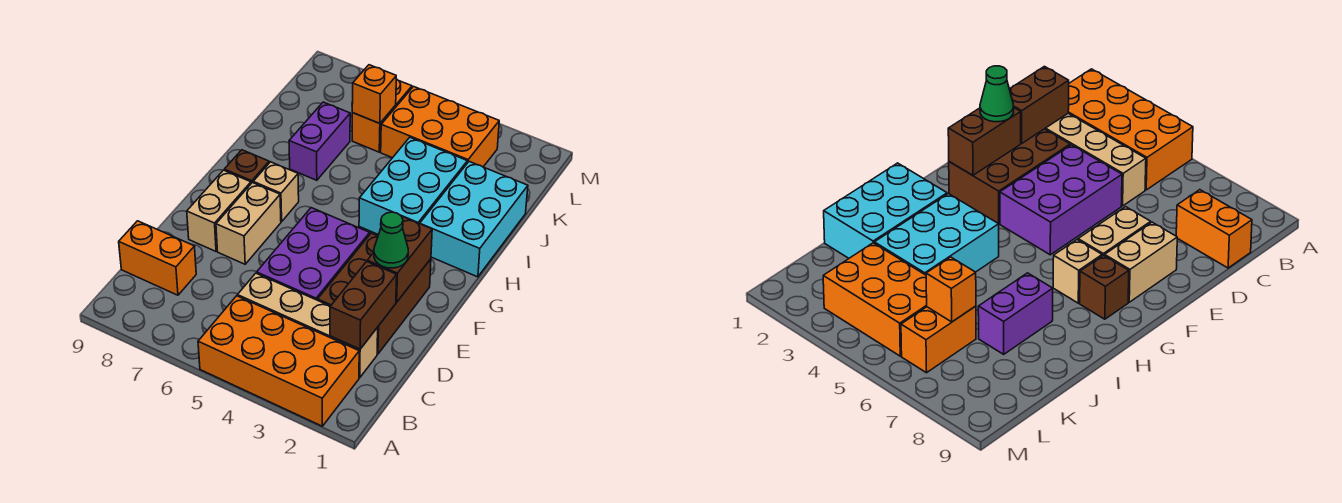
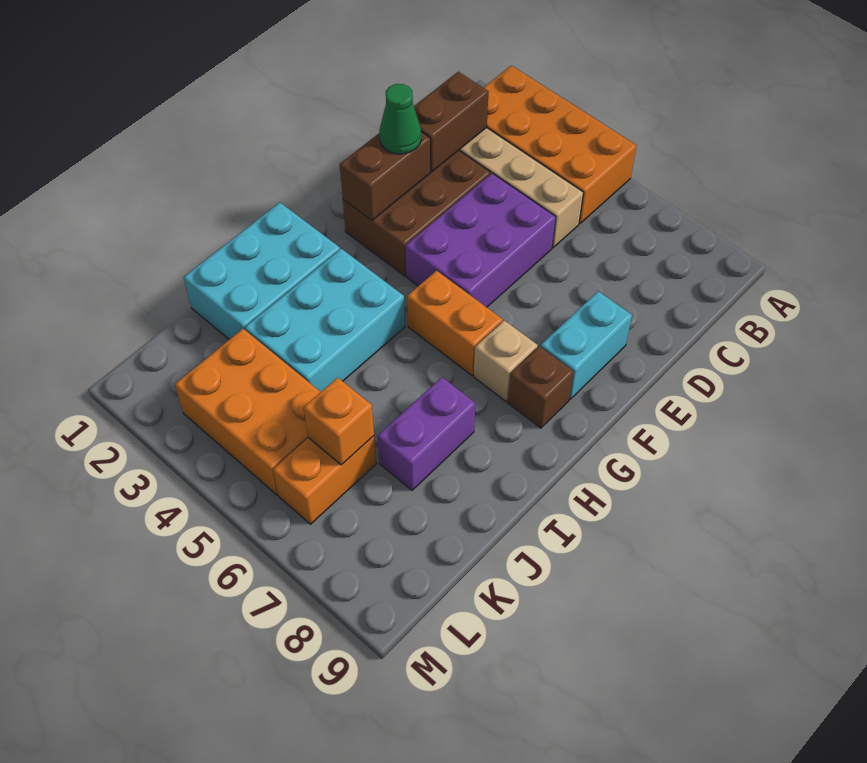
orange 1x2 brick [119,221,196,295] -> orange 1x2 brick moved to [407,271,503,375]
tan 1x2 brick [216,183,281,264] -> none
tan 1x2 brick [187,170,251,251] -> cyan 1x2 brick [541,291,632,399]

